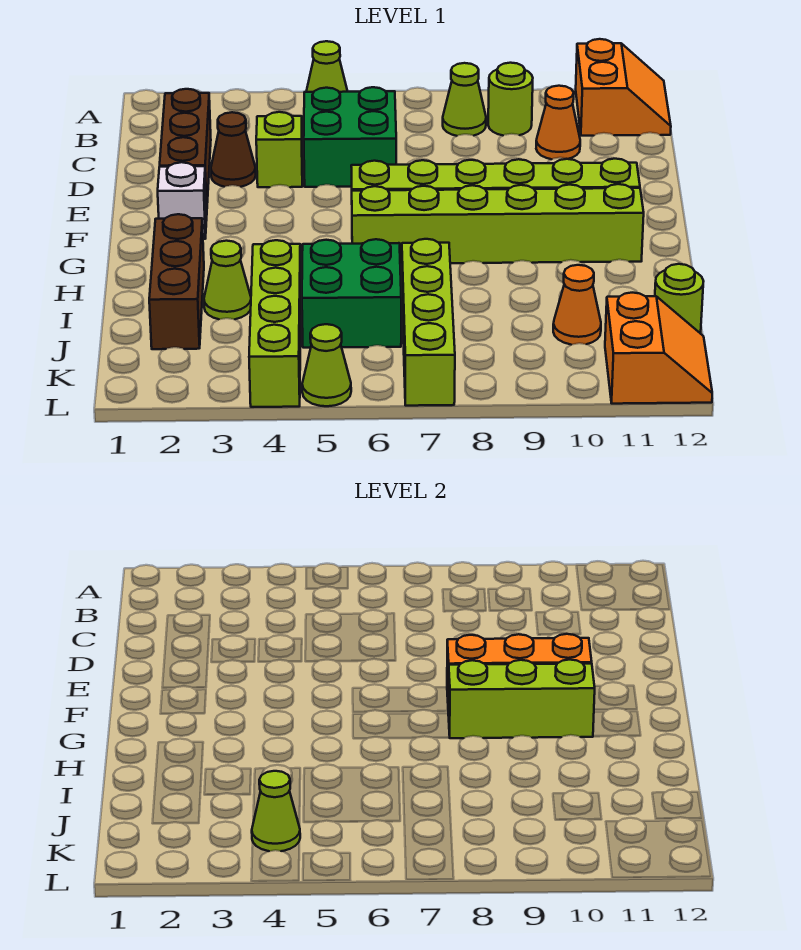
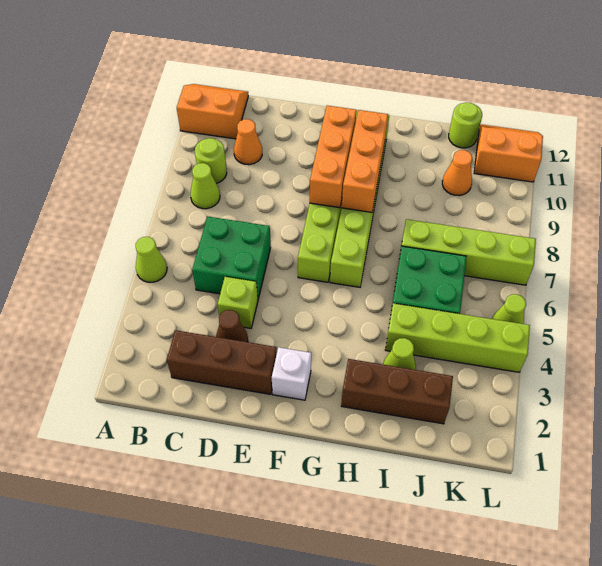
lime 1x3 brick [448,660,595,738] -> orange 1x3 brick [342,110,388,212]
lime 1x1 cone [252,771,300,851] -> none

